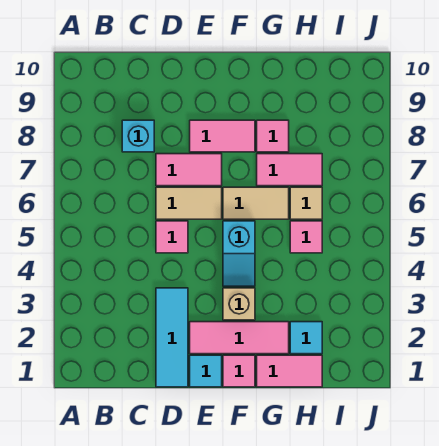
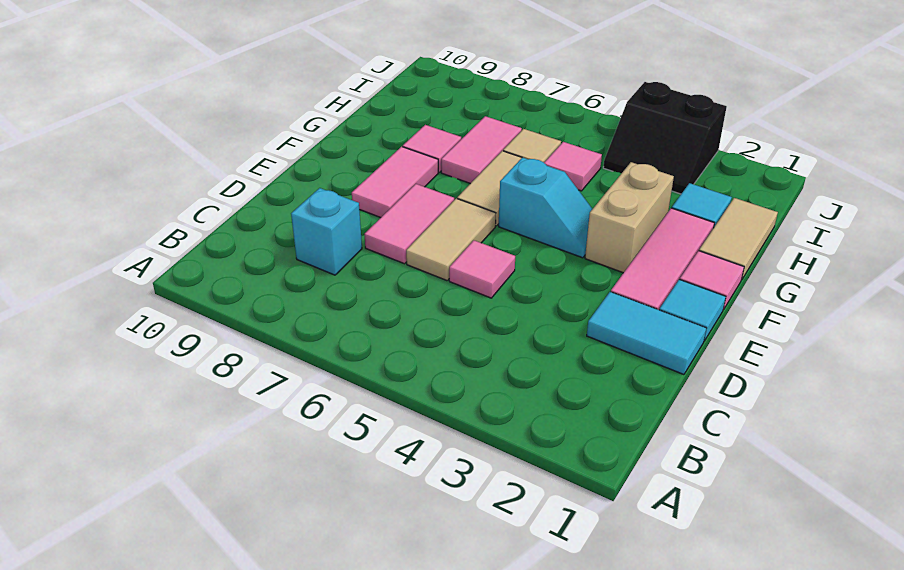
cyan 1x3 tile [156,288,188,387] -> cyan 1x2 tile [587,292,706,375]
tan 1x1 brick [223,288,255,320] -> tan 1x2 brick [585,162,674,273]
pink 1x2 tile [257,355,322,387] -> tan 1x2 tile [699,198,778,280]
none -> black 2x2 slope [603,82,727,194]

